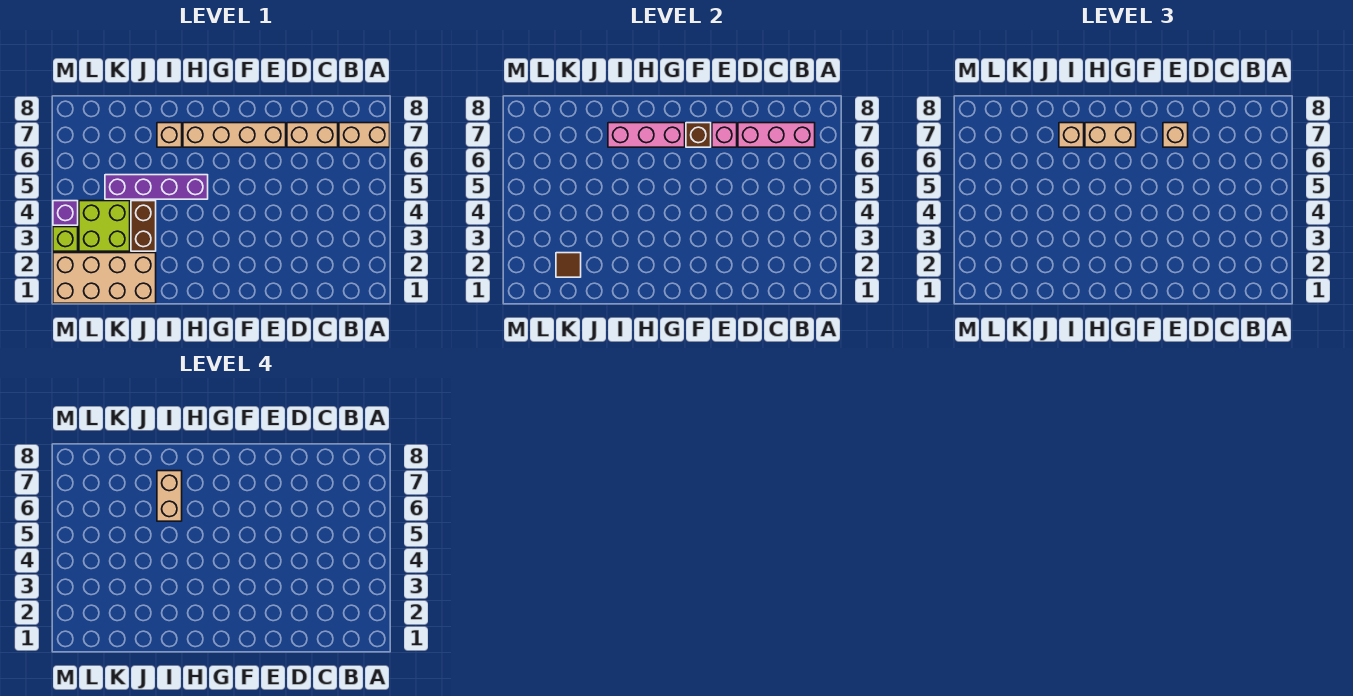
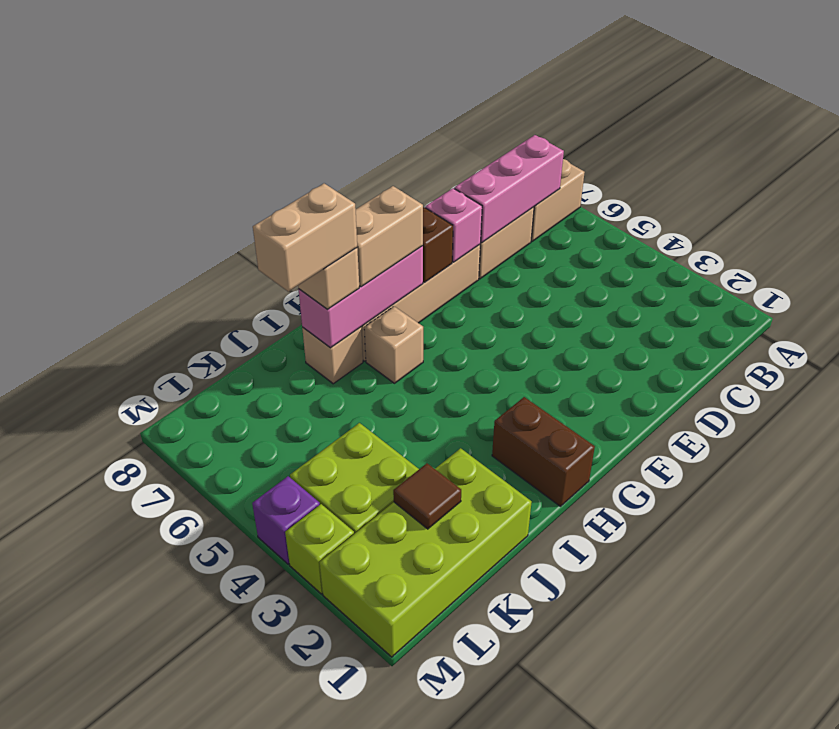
tan 1x1 brick [1163,123,1188,147] -> tan 1x1 brick moved to [364,306,423,383]
purple 1x4 brick [105,175,208,199] -> none
tan 1x2 brick [157,471,182,521] -> tan 1x2 brick turned to [253,183,357,292]
tan 2x4 brick [53,253,156,303] -> lime 2x4 brick [319,448,532,657]
brown 1x2 brick [131,201,156,251] -> brown 1x2 brick moved to [492,397,595,506]

